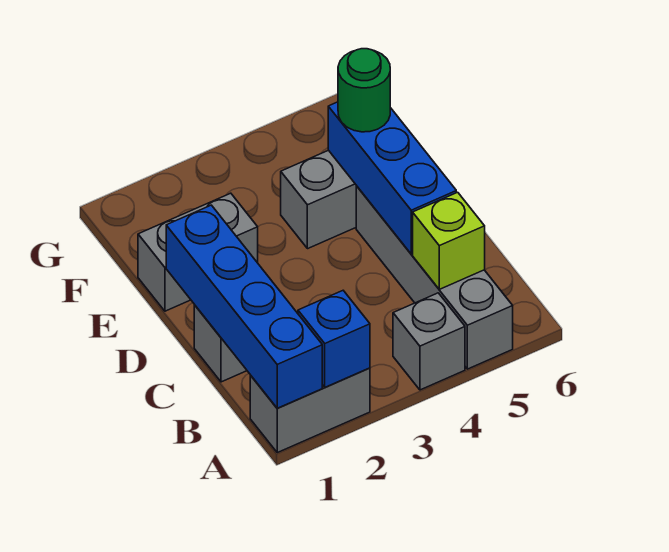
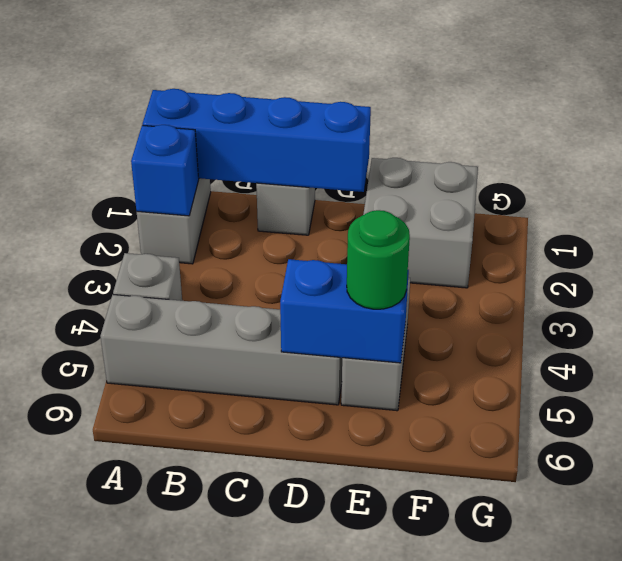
lime 1x1 brick [413,192,485,289] -> none
blue 1x3 brick [328,102,456,254] -> blue 1x2 brick [280,259,409,363]
grey 1x2 brick [138,193,258,311] -> grey 2x2 brick [363,158,478,288]

